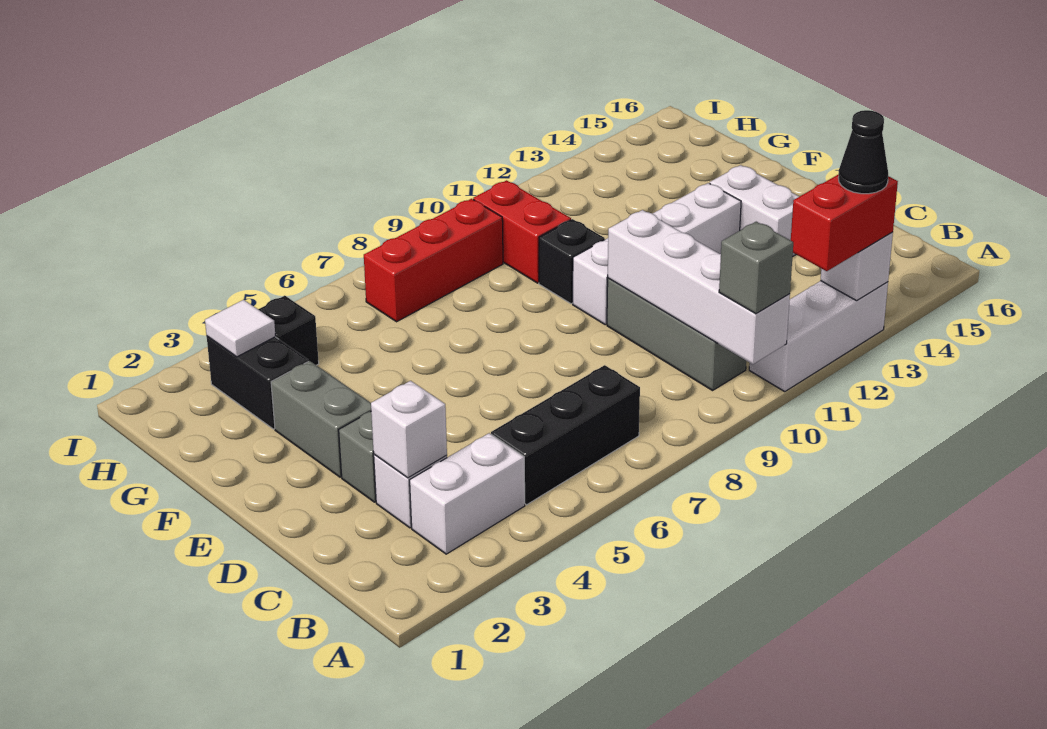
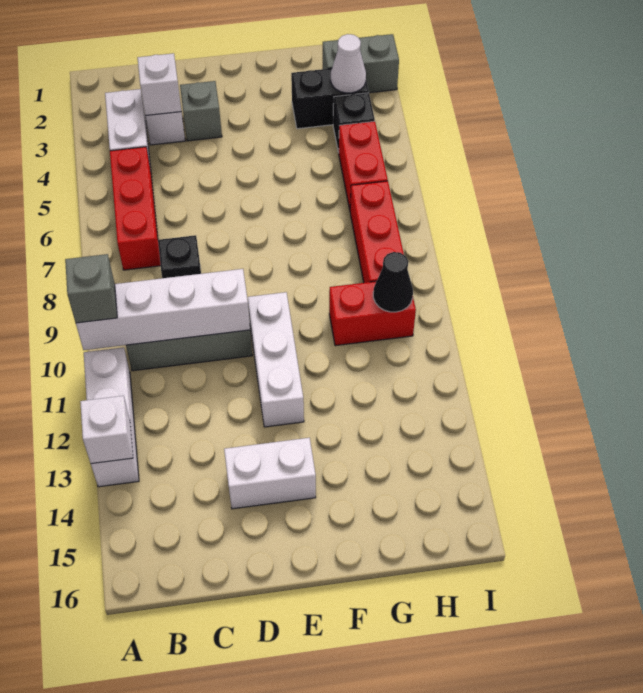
red 1x2 brick [791,174,898,271] -> red 1x2 brick moved to [339,121,388,210]
black 1x1 cone [838,110,888,194] -> black 1x1 cone moved to [373,252,413,312]
black 1x3 brick [491,365,640,505] -> red 1x3 brick [110,147,161,270]
grey 1x2 brick [271,361,371,477] -> grey 1x2 brick moved to [323,34,399,93]
white 1x4 brick [573,183,741,325] -> white 1x3 brick [248,292,304,427]
black 1x1 brick [539,219,605,304] -> black 1x1 brick moved to [158,235,201,278]
white 1x1 tile [205,300,275,357] -> white 1x1 cone [331,34,366,93]

